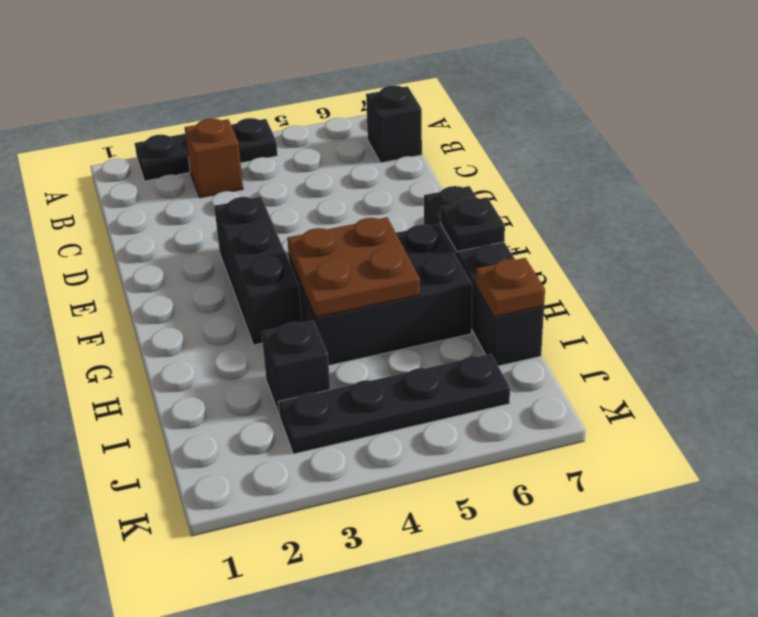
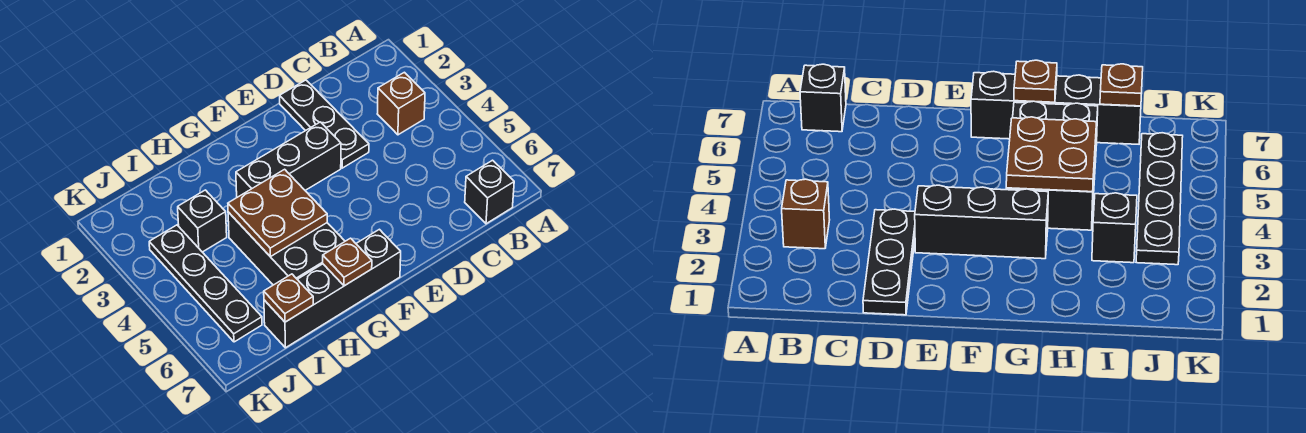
black 1x3 plate [135,118,278,181] -> black 1x3 plate moved to [280,80,369,168]
black 1x1 plate [440,197,505,252] -> brown 1x1 plate [323,238,372,286]

